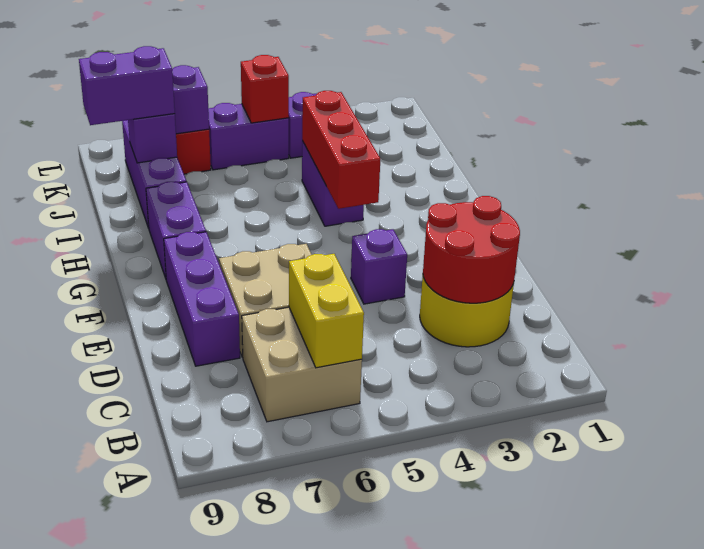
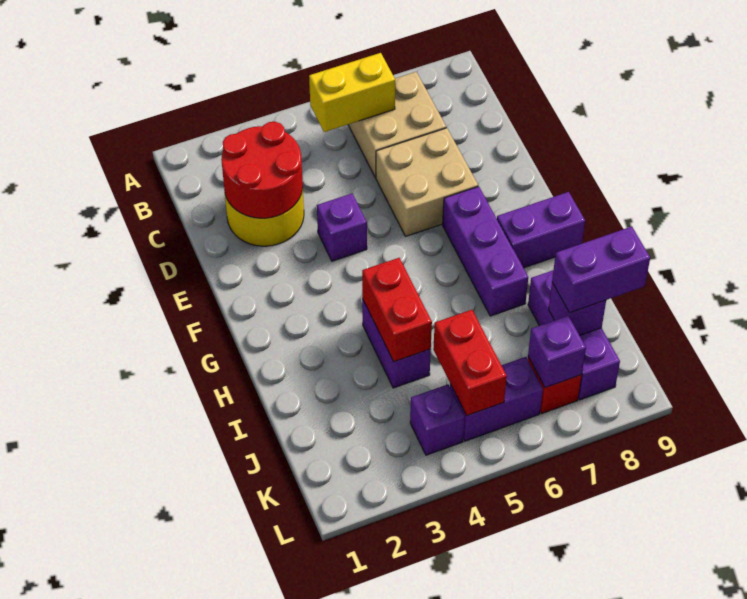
yellow 1x2 brick [289,254,364,368] -> yellow 1x2 brick turned to [309,53,395,132]
purple 1x3 brick [164,232,240,366] -> purple 1x3 brick moved to [443,187,528,316]
red 1x3 brick [302,91,380,209] -> red 1x2 brick [362,258,432,362]
purple 1x2 brick [146,182,206,278] -> purple 1x2 brick turned to [497,192,585,268]
red 1x1 brick [241,55,289,123] -> red 1x2 brick [433,310,507,416]

